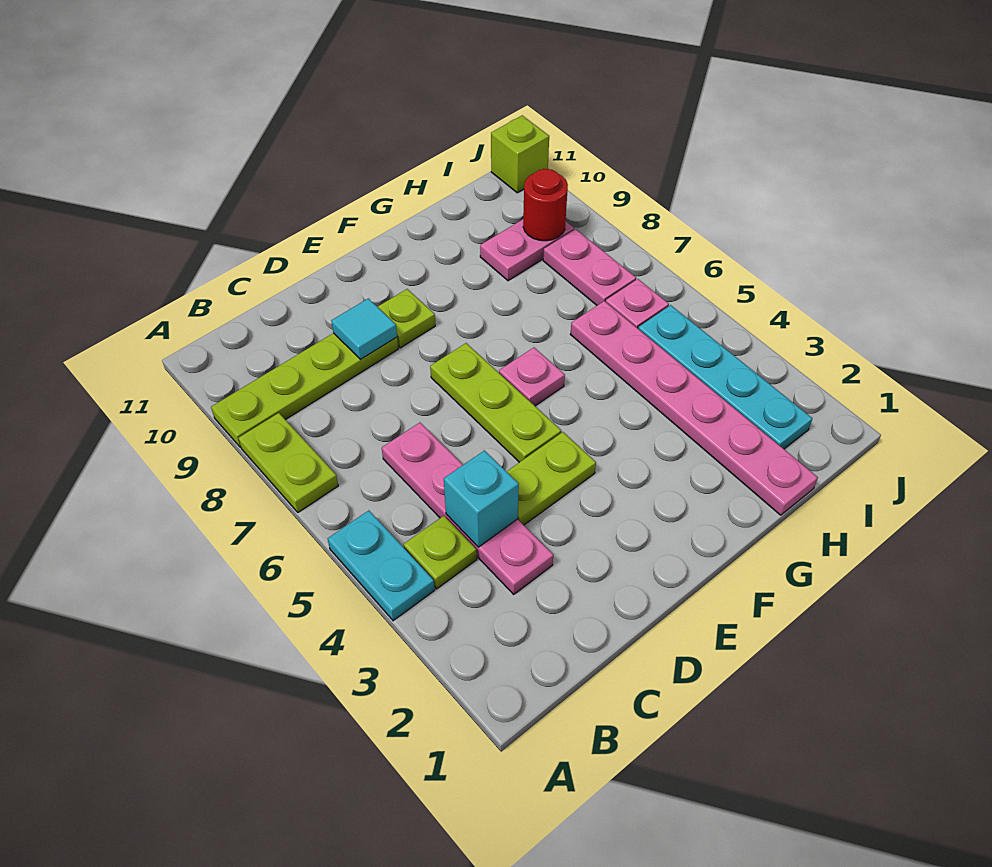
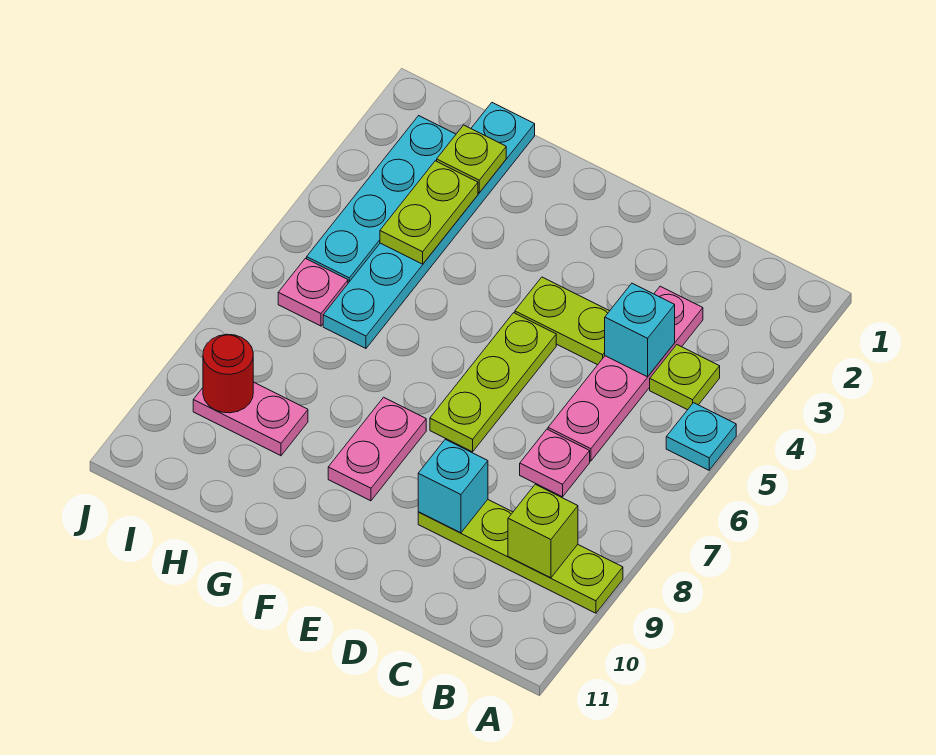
cyan 1x2 plate [328,510,435,621] -> cyan 1x1 plate [666,403,736,470]
lime 1x2 plate [239,413,338,512] -> lime 1x2 plate moved to [380,161,478,264]
cyan 1x1 tile [331,299,397,359] -> cyan 1x1 brick [418,439,488,533]
lime 1x1 plate [378,289,435,348] -> lime 1x1 plate moved to [437,125,506,193]
pink 1x1 plate [499,348,565,406] -> pink 1x1 plate moved to [520,429,590,497]
pink 1x6 plate [570,301,818,515] -> cyan 1x6 plate [323,103,535,348]
pink 1x2 plate [543,229,636,305] -> pink 1x2 plate moved to [328,397,426,501]
lime 1x1 brick [491,115,549,193] -> lime 1x1 brick moved to [508,484,578,578]

